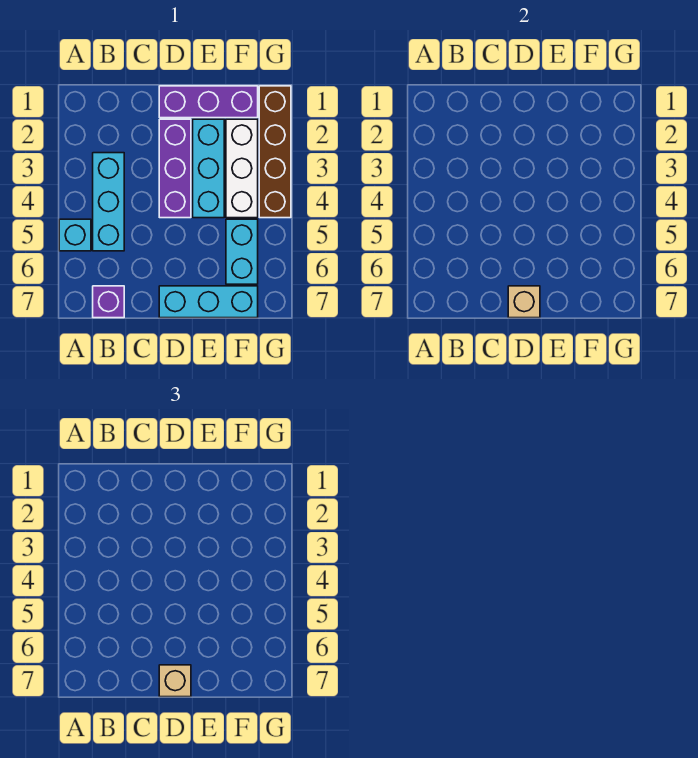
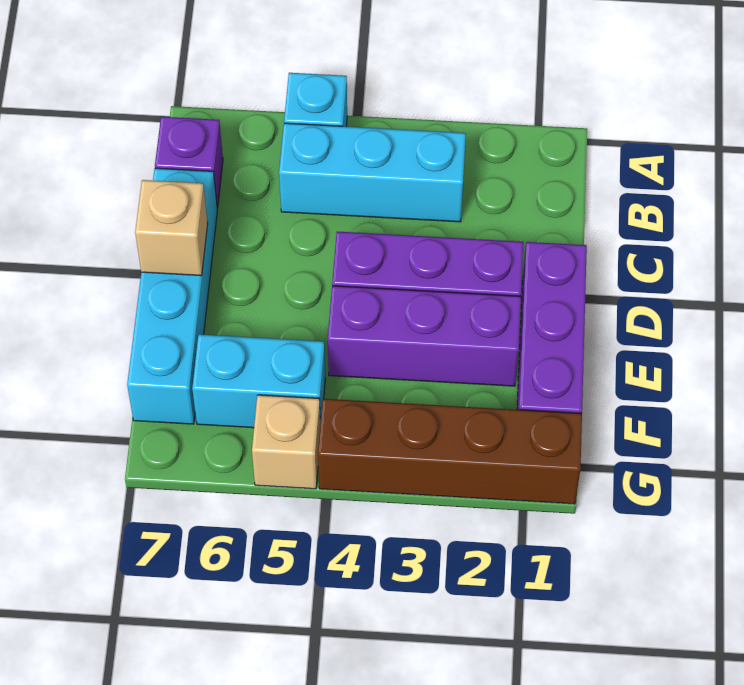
cyan 1x3 brick [159,286,258,318] -> cyan 1x4 brick [127,168,217,424]
tan 1x1 brick [159,665,191,697] -> tan 1x1 brick moved to [252,395,320,489]
cyan 1x3 brick [193,119,224,218] -> purple 1x3 brick [328,286,521,386]
white 1x3 brick [226,119,258,218] -> none

